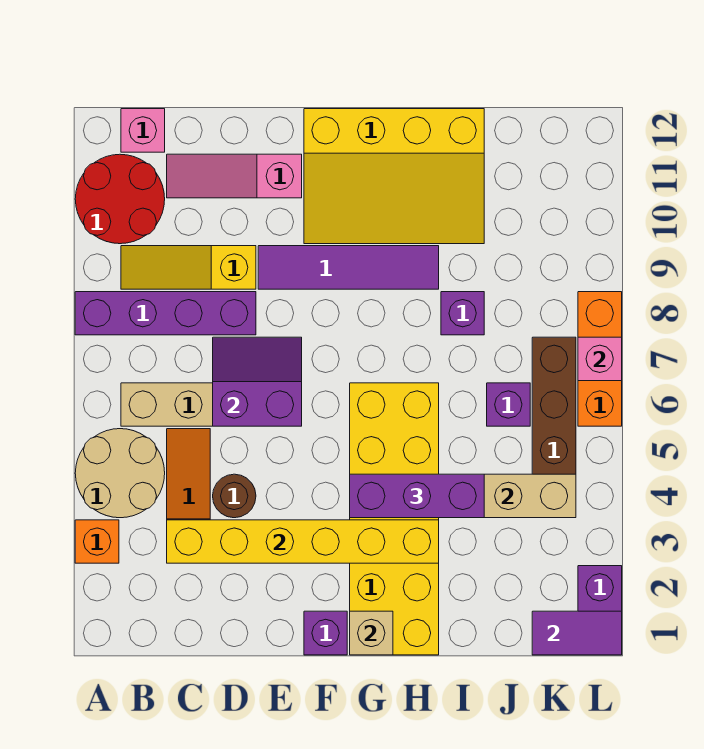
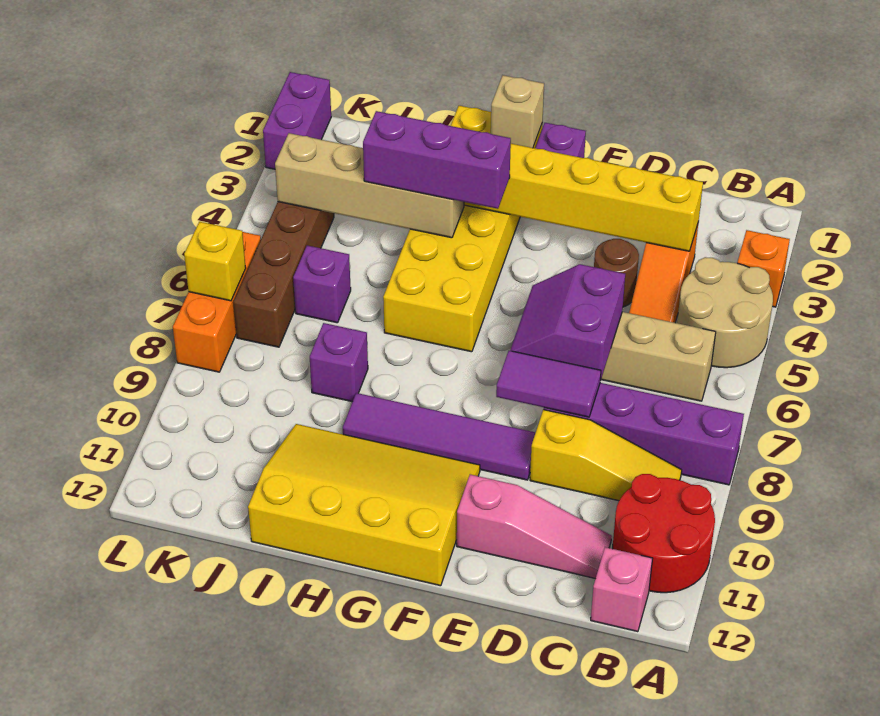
purple 2x2 slope [213,337,302,426] -> purple 2x2 slope turned to [510,264,625,380]
purple 1x2 tile [532,611,622,655] -> purple 1x2 tile moved to [496,351,601,417]
pink 1x1 brick [578,337,622,381] -> yellow 1x1 brick [184,222,246,301]

